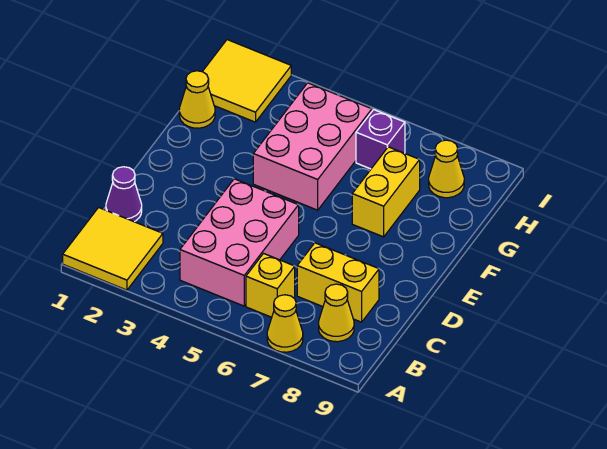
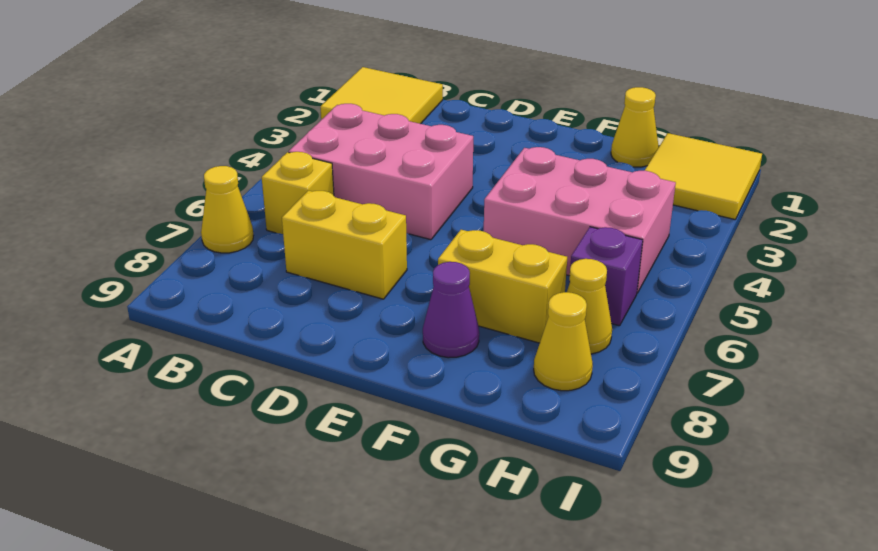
yellow 1x1 cone [319,284,354,342] -> yellow 1x1 cone moved to [567,259,612,354]
purple 1x1 cone [106,167,142,222] -> purple 1x1 cone moved to [423,262,479,358]
yellow 1x2 brick [297,243,379,322] -> yellow 1x2 brick turned to [282,191,407,299]

